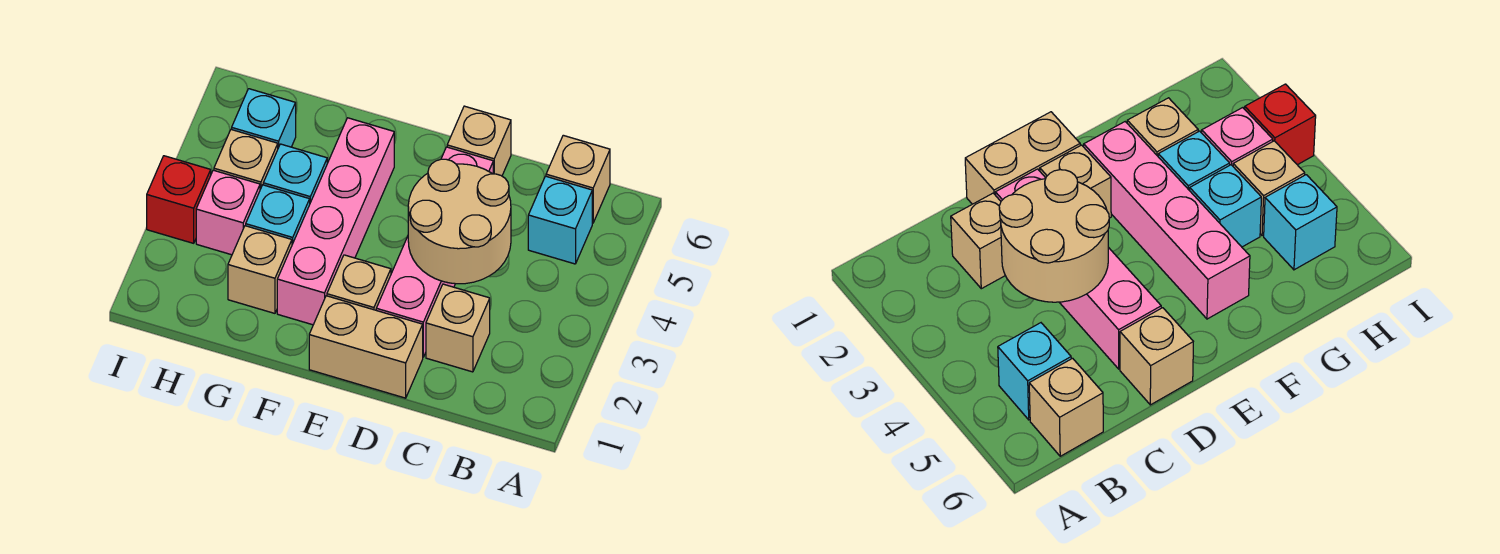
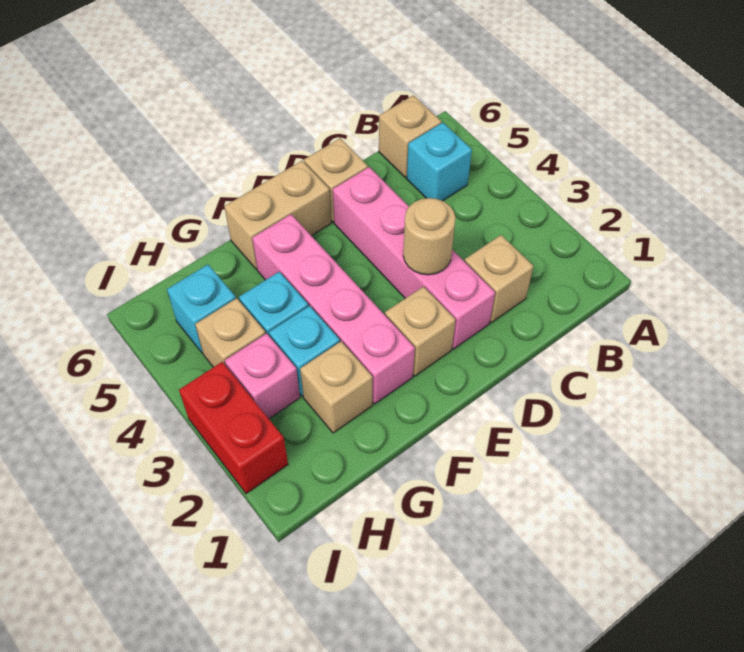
tan 2x2 round brick [408,159,511,284] -> tan 1x1 round brick [403,198,456,275]
tan 1x2 brick [309,296,423,398] -> tan 1x2 brick moved to [224,161,331,270]
red 1x1 brick [147,156,211,243] -> red 1x2 brick [179,362,288,494]

